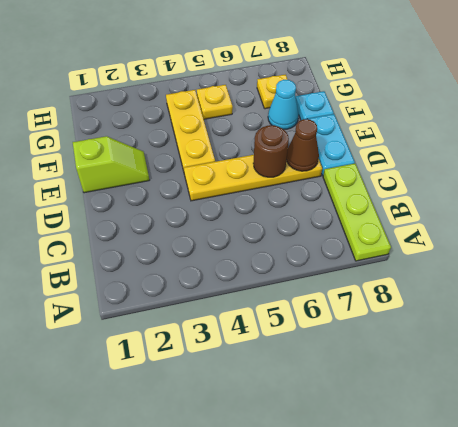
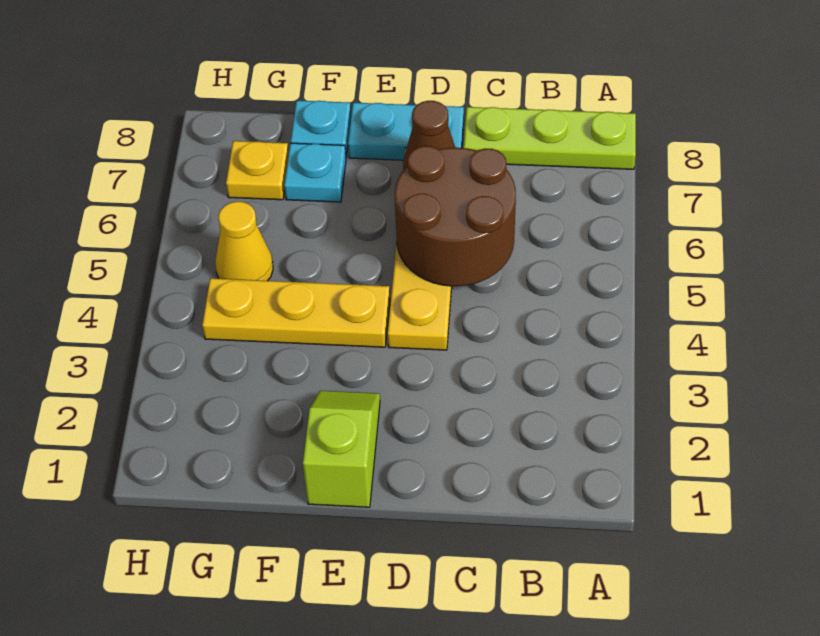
brown 1x1 round brick [253,125,289,177] -> brown 2x2 round brick [395,146,516,286]
cyan 1x1 cone [268,80,299,130] -> cyan 1x1 plate [284,143,346,202]
yellow 1x1 plate [197,85,233,119] -> yellow 1x1 cone [215,202,273,281]

